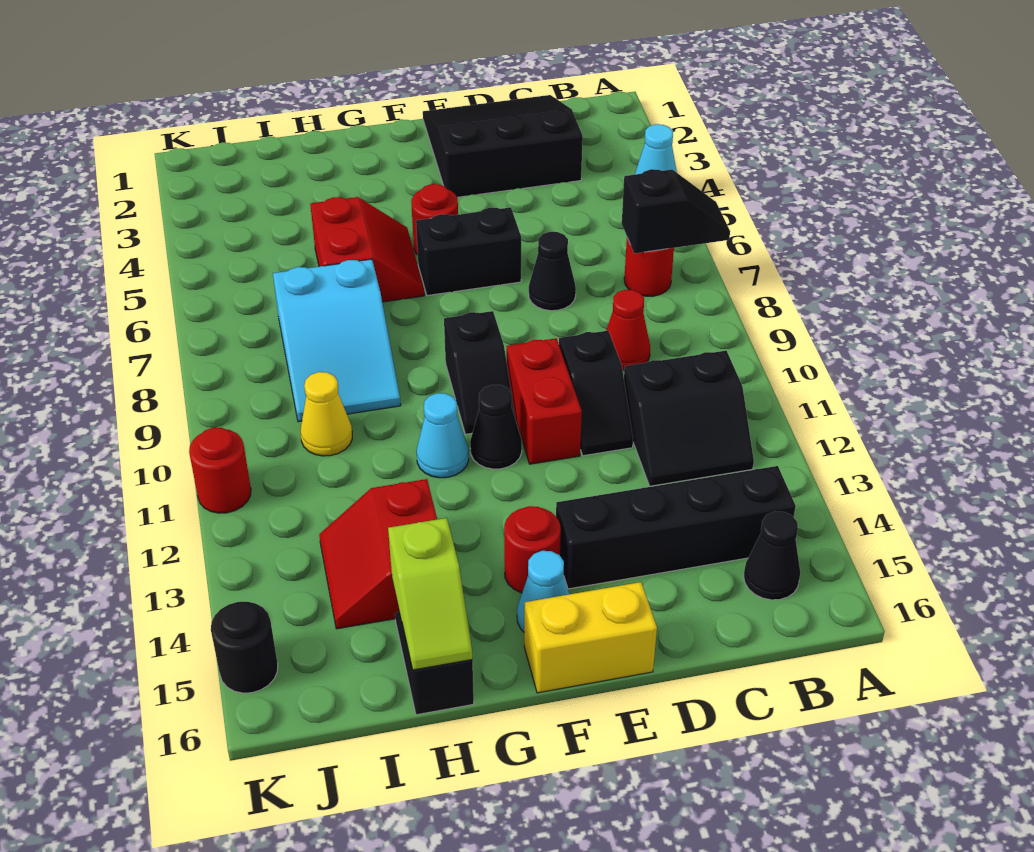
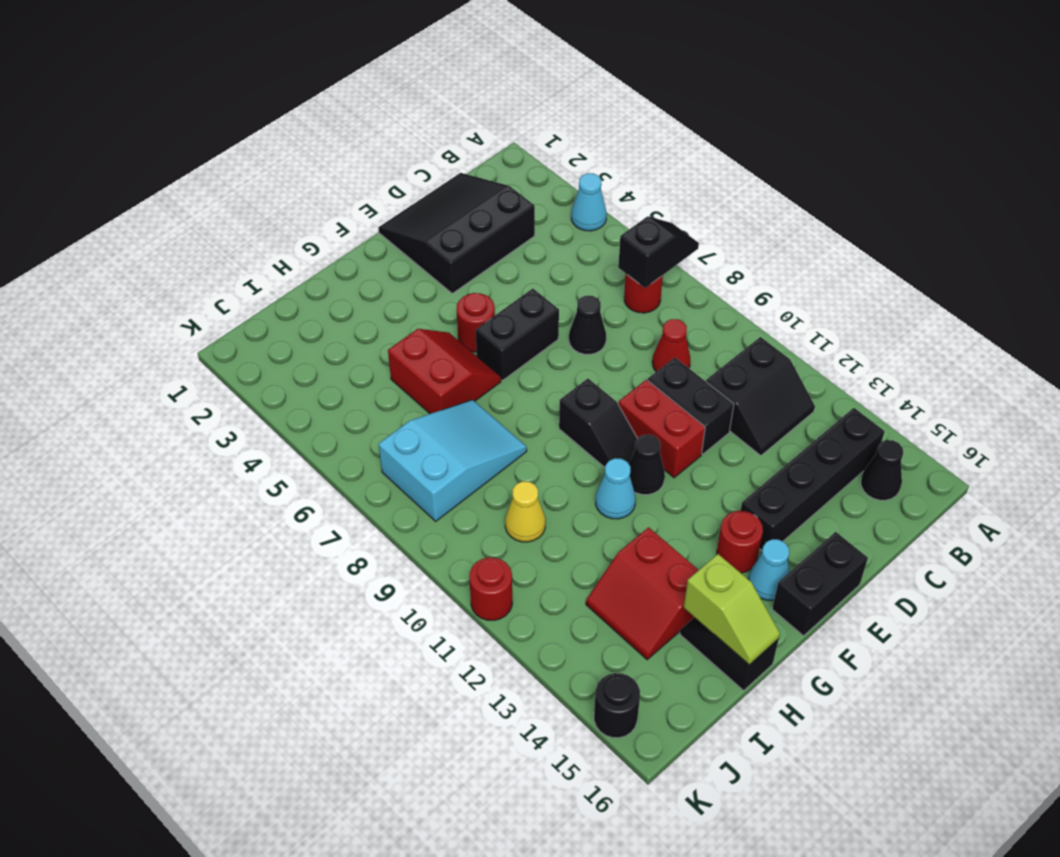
black 1x2 slope [559,331,633,456] -> black 1x2 brick [648,358,734,454]
yellow 1x2 brick [524,582,657,693] -> black 1x2 brick [772,532,868,636]
cyan 2x3 slope [273,259,401,422] -> cyan 2x3 slope turned to [379,400,527,521]

